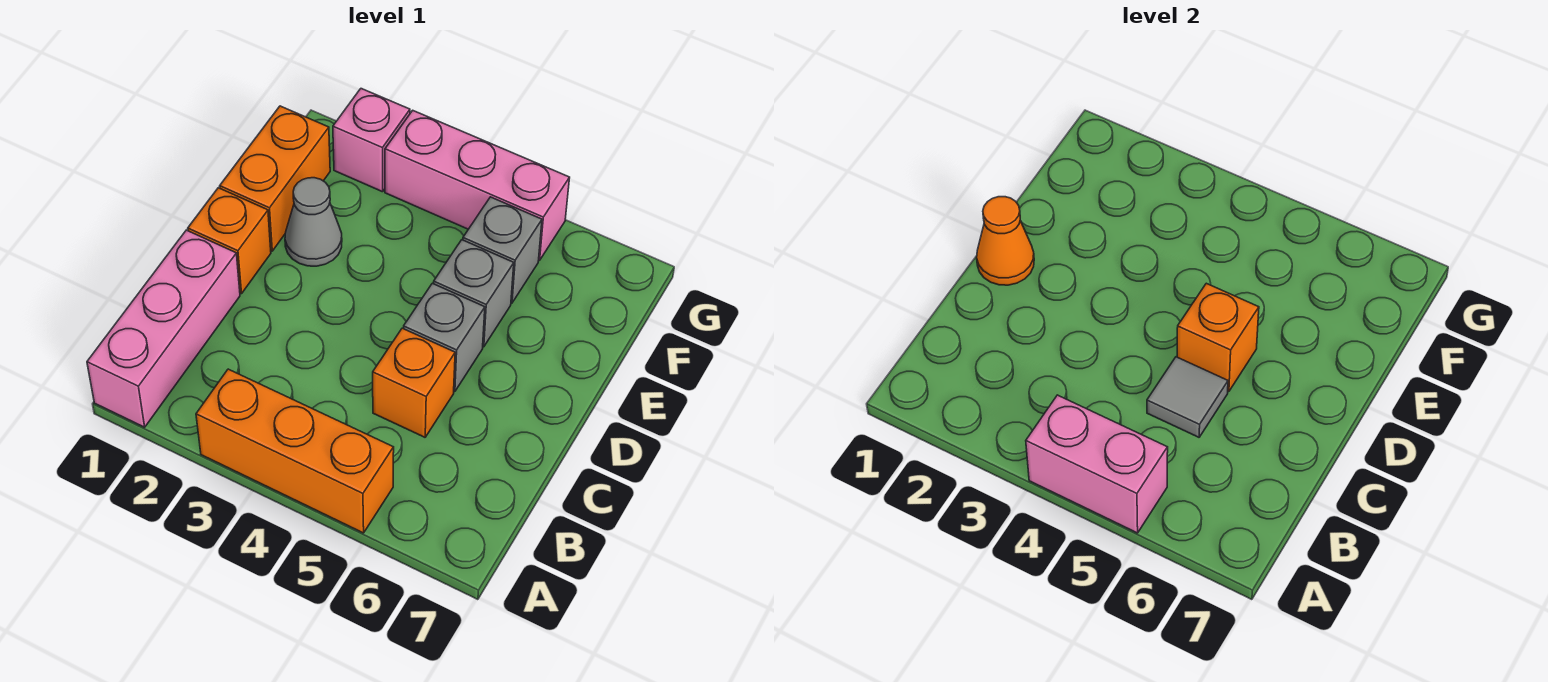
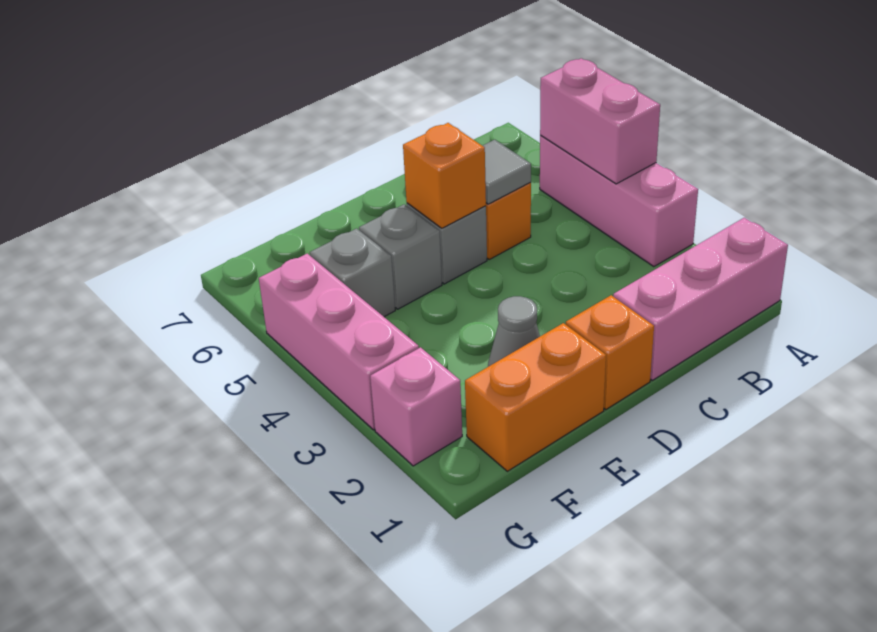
orange 1x3 brick [196,369,394,533] -> pink 1x3 brick [540,135,698,267]
orange 1x1 cone [977,197,1034,285] -> none

